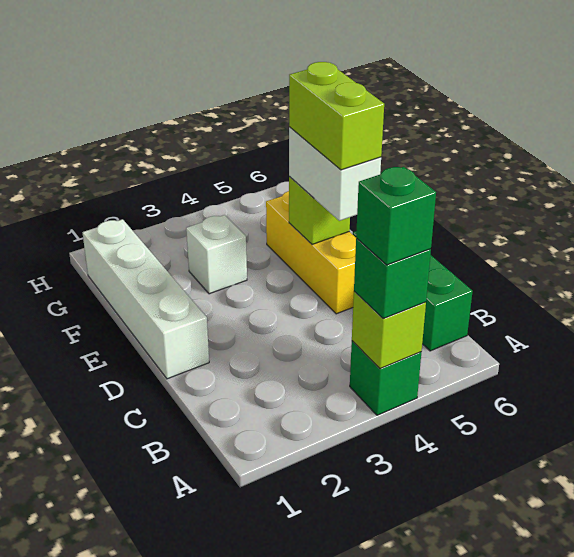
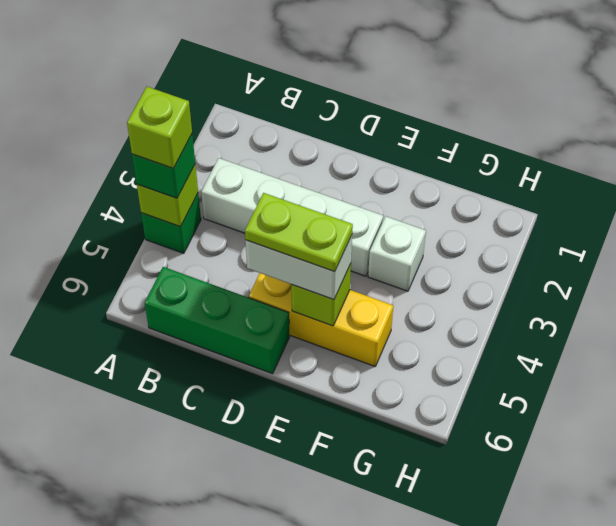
green 1x1 brick [356,167,436,265] -> lime 1x1 brick [127,87,192,169]
white 1x4 brick [83,219,209,379] -> white 1x4 brick moved to [201,158,383,276]
lime 1x2 brick [289,62,384,170] -> lime 1x2 plate [245,193,353,272]

